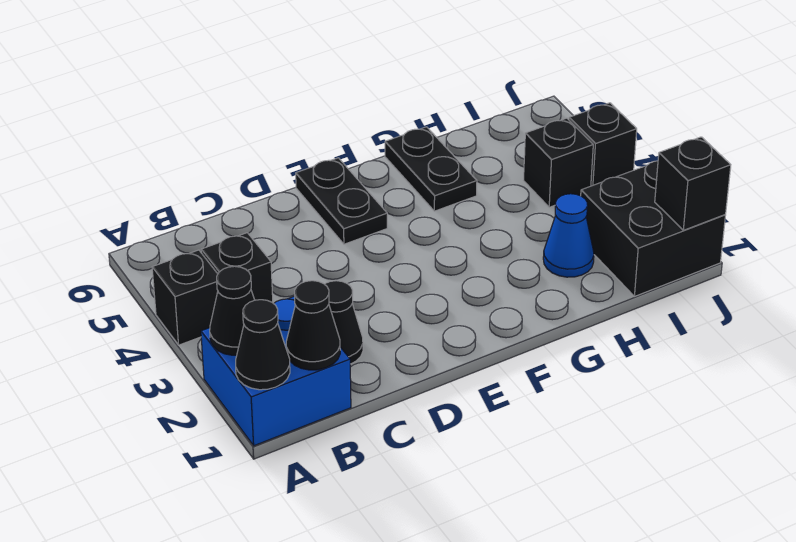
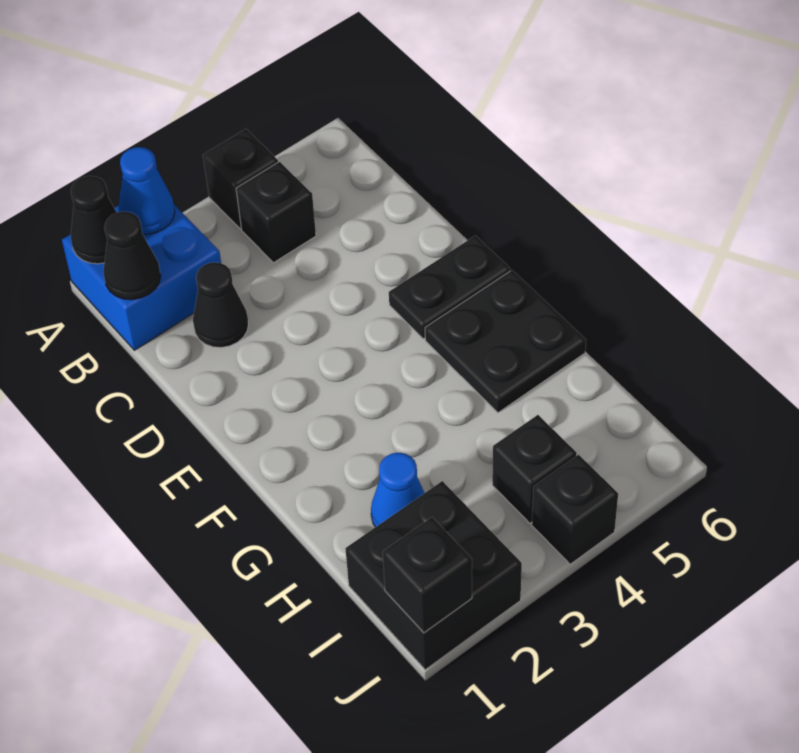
black 1x1 cone [210,266,254,355] -> blue 1x1 cone [119,147,175,234]
black 1x2 plate [385,127,477,211] -> black 2x2 plate [425,270,586,413]

